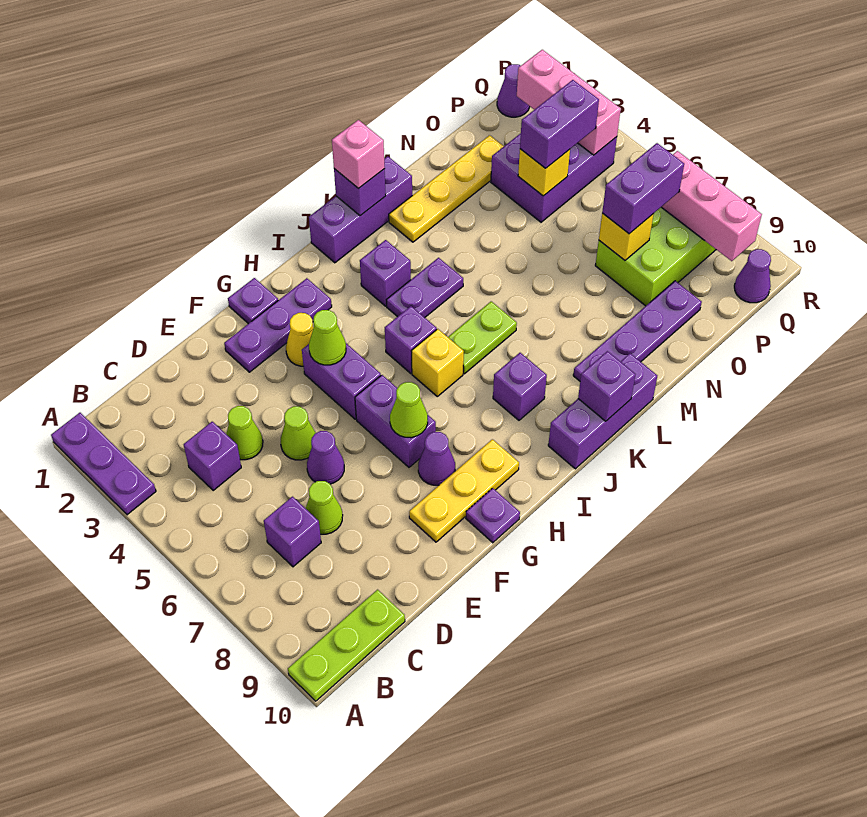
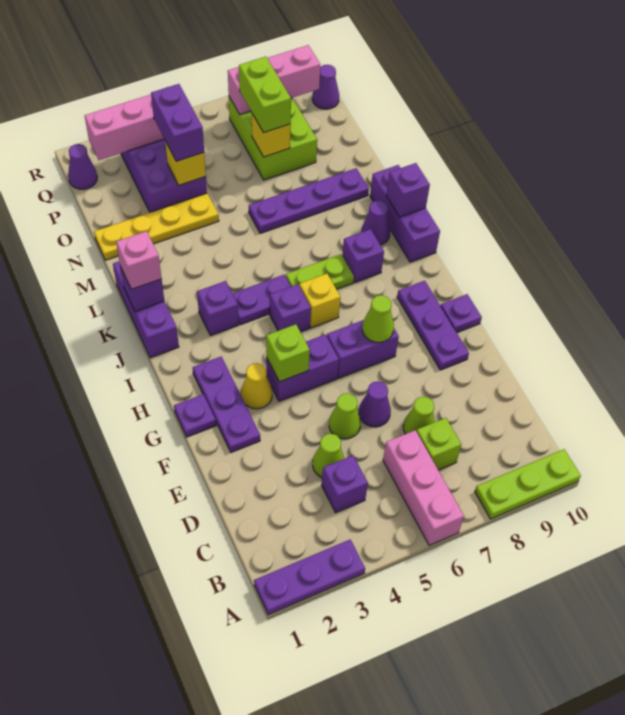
none -> pink 1x3 brick [383,430,464,546]
lime 1x3 plate [288,590,405,701] -> lime 1x3 plate turned to [475,449,581,519]
purple 1x1 brick [264,497,321,567] -> lime 1x1 brick [417,418,461,470]
yellow 1x3 plate [409,439,519,542] -> purple 1x3 plate [397,281,469,370]
lime 1x1 cone [309,310,346,365] -> lime 1x1 brick [266,324,310,382]
purple 1x1 cone [418,432,455,485] -> purple 1x1 cone moved to [361,200,390,245]
purple 1x2 plate [387,258,463,317] -> purple 1x2 plate turned to [232,275,291,325]
lime 1x2 plate [448,302,517,374] -> lime 1x2 plate turned to [286,254,354,289]
yellow 1x4 plate [389,135,504,242] -> yellow 1x4 plate turned to [94,193,219,260]
purple 1x4 plate [573,281,702,381] -> purple 1x4 plate turned to [249,168,369,233]
purple 1x2 brick [602,143,684,234] -> lime 1x2 brick [239,57,291,133]

